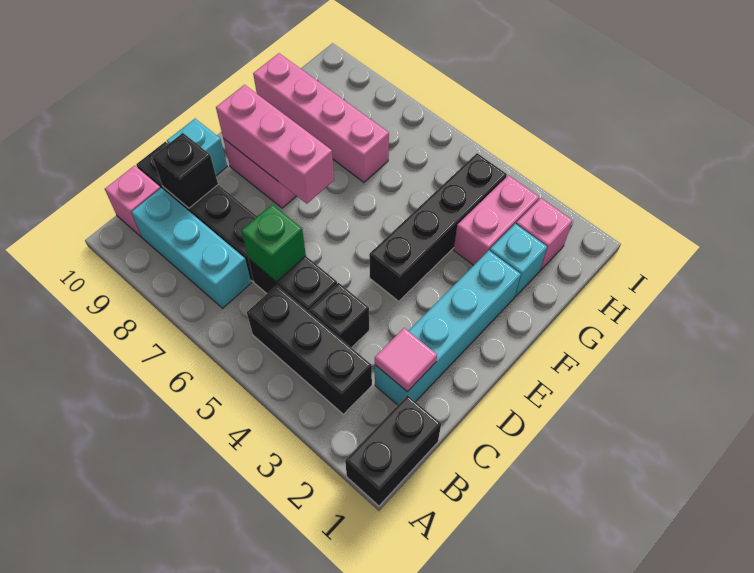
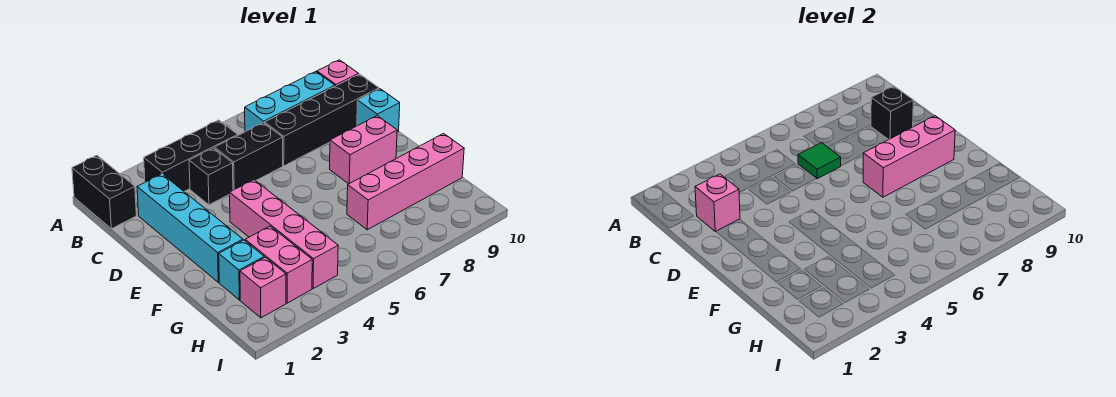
pink 1x1 tile [375,328,437,392] -> pink 1x1 brick [695,174,740,232]
green 1x1 brick [241,205,306,282] -> green 1x1 tile [798,143,841,179]
black 1x4 brick [369,153,507,301] -> pink 1x4 brick [230,180,338,288]

